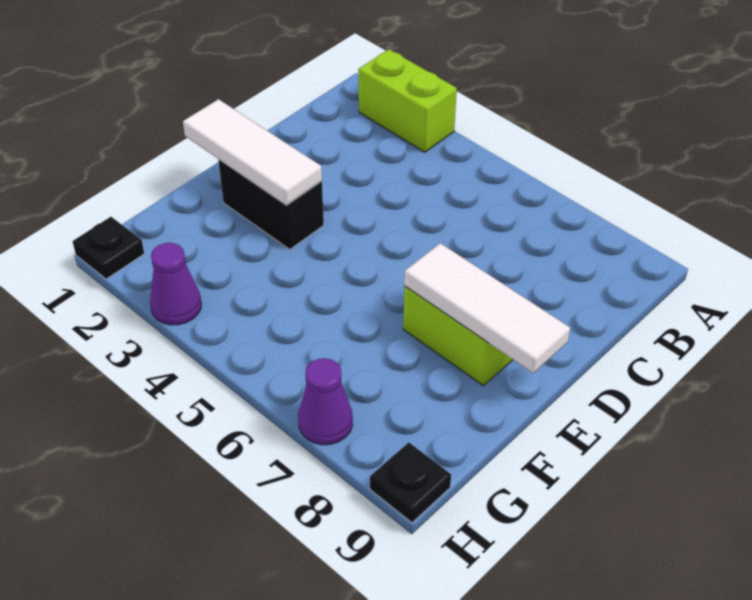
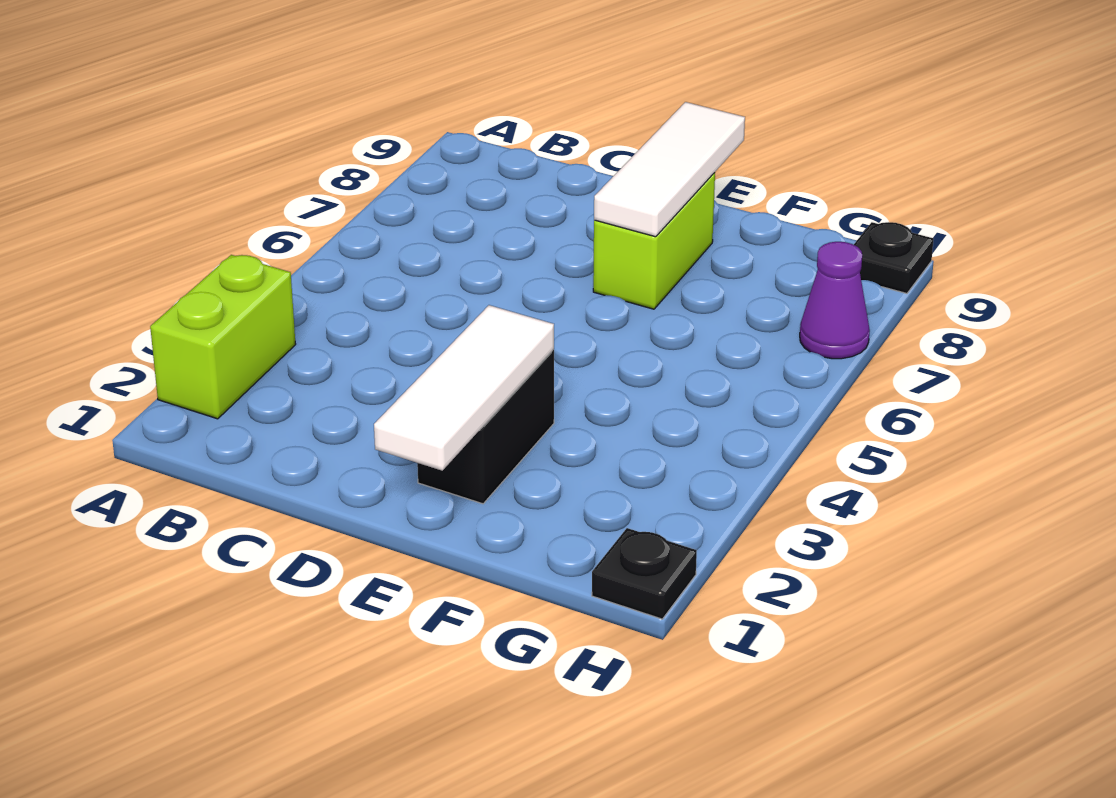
purple 1x1 cone [150,243,202,325] -> none

